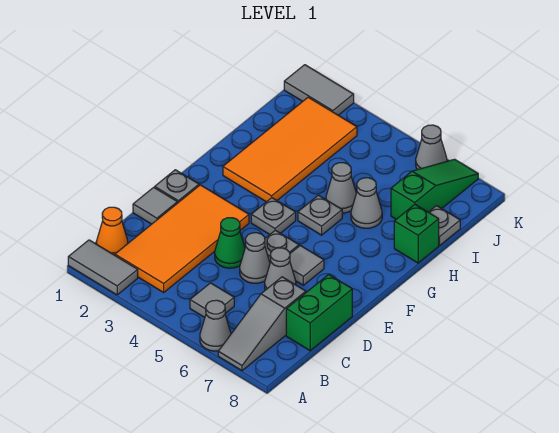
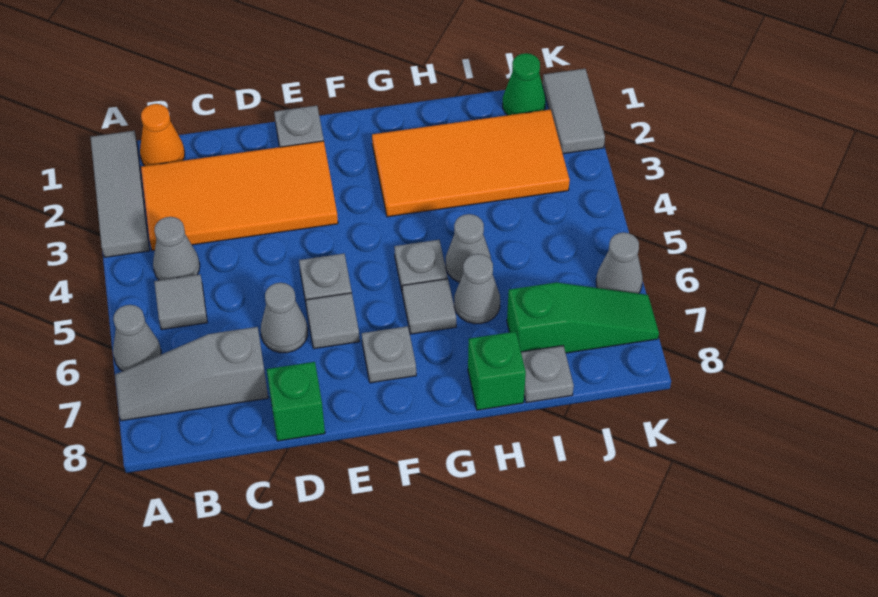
grey 1x2 tile [68,240,138,295] -> grey 1x3 tile [91,131,149,257]
green 1x2 brick [286,274,352,351] -> green 1x1 brick [267,362,325,441]
grey 1x1 tile [133,187,177,224] -> grey 1x1 tile moved to [402,279,456,334]
green 1x1 cone [215,218,245,268] -> green 1x1 cone moved to [503,53,546,115]
grey 1x1 cone [240,233,270,283] -> grey 1x1 cone moved to [153,217,200,280]
grey 1x1 plate [251,198,296,234] -> grey 1x1 plate moved to [362,326,416,383]

